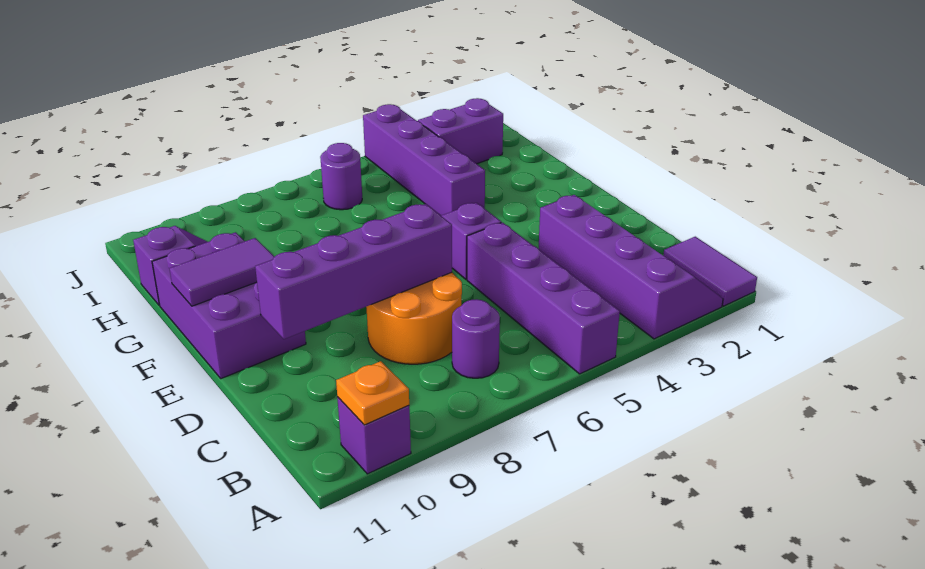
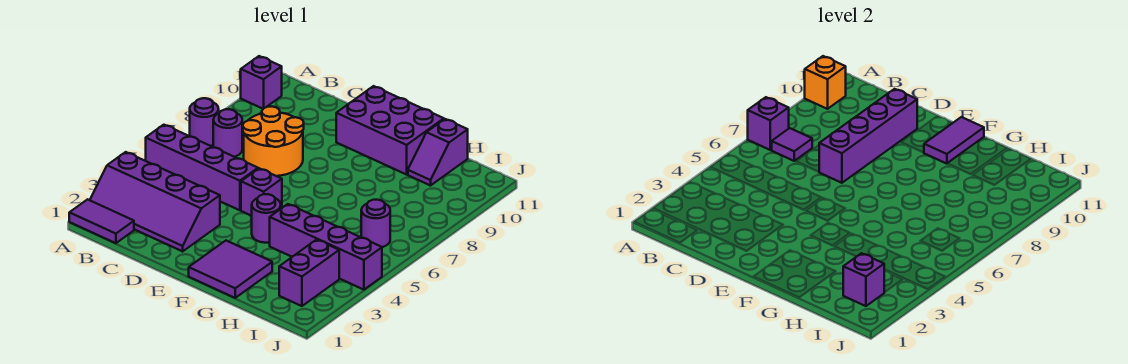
none -> purple 1x1 round brick [190,98,219,146]
none -> purple 1x1 brick [748,97,789,150]
orange 1x1 plate [336,361,409,425] -> orange 1x1 brick [805,56,846,109]
none -> purple 1x1 tile [772,128,812,161]
none -> purple 2x2 tile [189,241,272,298]
none -> purple 1x1 round brick [252,194,281,243]
none -> purple 1x1 brick [843,253,885,306]

